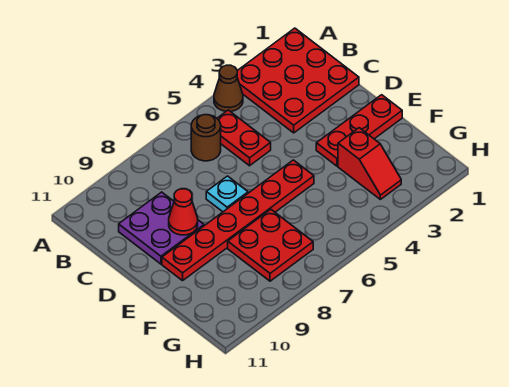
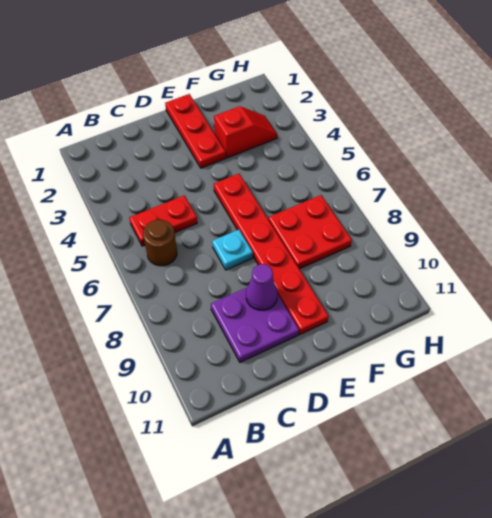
red 3x3 plate [237,28,359,133] -> none
brown 1x1 cone [214,65,243,112] -> none
red 1x1 cone [169,189,198,235] -> purple 1x1 cone [246,264,278,310]

